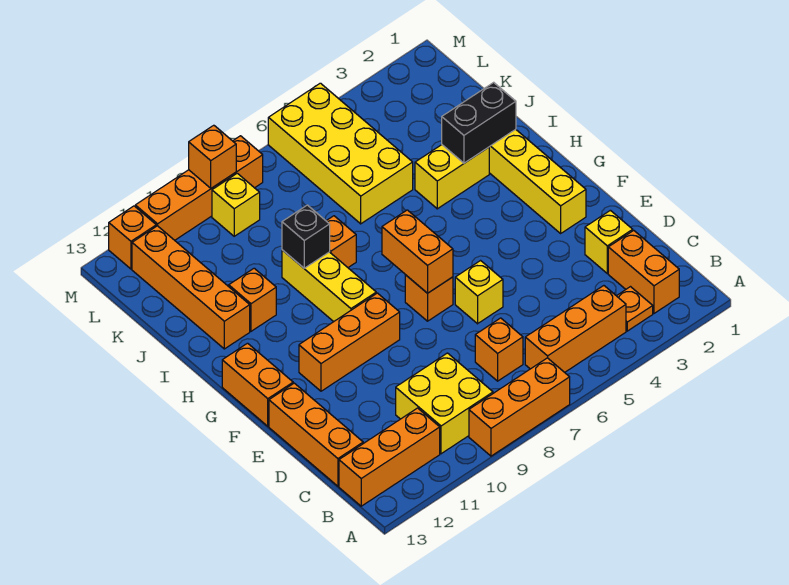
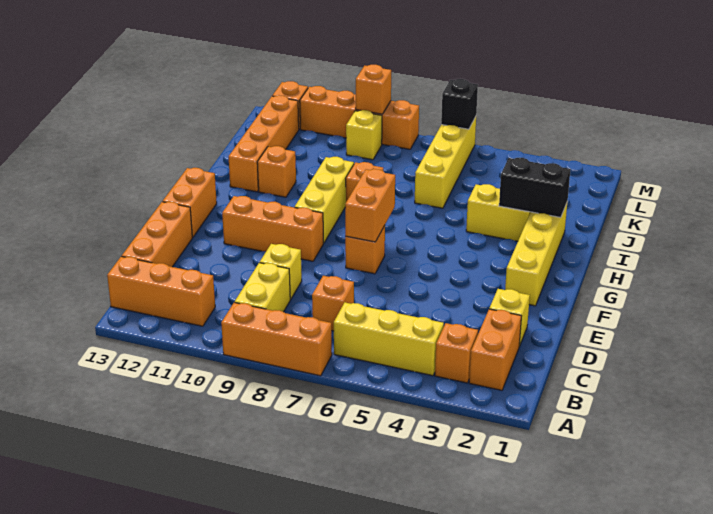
orange 1x1 plate [617,287,653,331] -> orange 1x1 brick [435,323,478,383]
orange 1x3 brick [525,286,626,372] -> yellow 1x3 brick [334,302,444,376]
yellow 2x2 brick [396,353,493,454] -> yellow 1x2 brick [235,263,290,312]
yellow 1x1 brick [455,261,503,324] -> yellow 1x1 brick moved to [260,244,302,300]
black 1x1 brick [282,205,330,268] -> black 1x1 brick moved to [441,79,478,129]
yellow 2x4 brick [268,83,413,224] -> yellow 1x4 brick [415,117,476,208]

